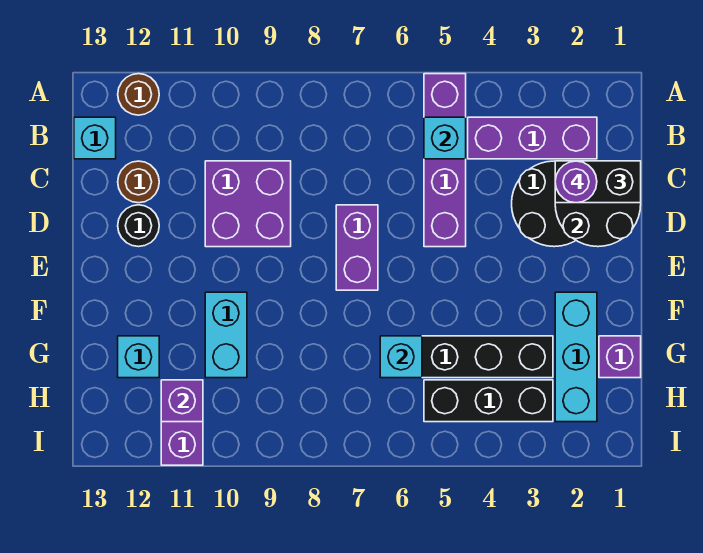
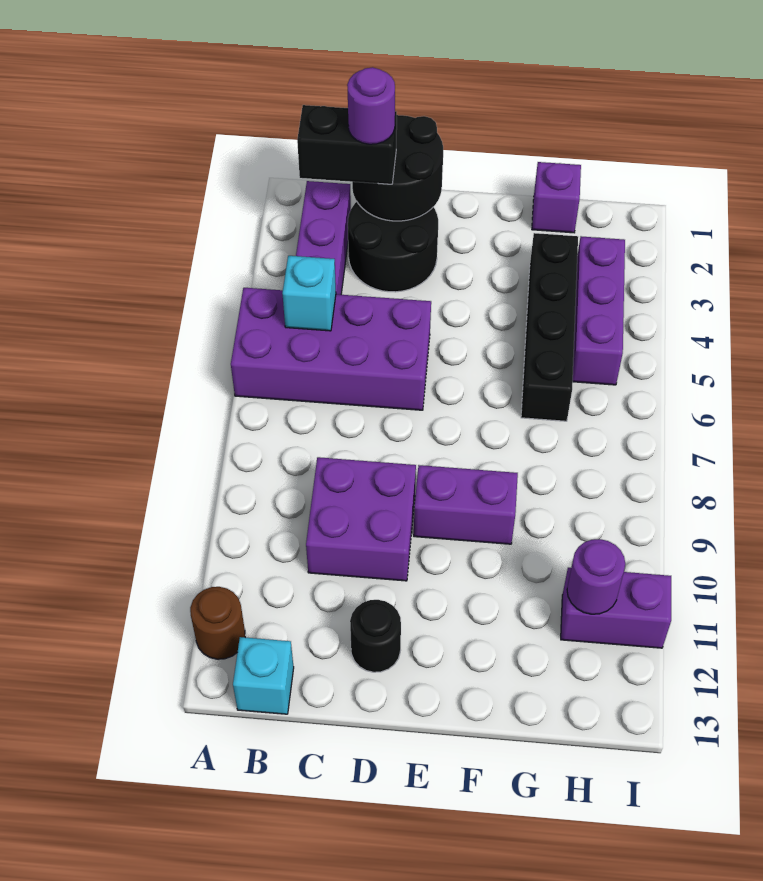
purple 1x4 brick [424,74,466,247] -> purple 2x4 brick [231,288,431,410]
black 1x2 brick [555,161,641,203] -> black 1x2 brick turned to [297,105,397,184]
brown 1x1 round brick [118,161,159,203] -> none
purple 1x2 brick [336,205,378,290] -> purple 1x2 brick moved to [414,465,518,544]
cyan 1x3 brick [555,292,597,422] -> none
cyan 1x2 brick [205,292,247,378] -> none
cyan 1x1 brick [380,336,422,378] -> none
cyan 1x1 brick [118,336,159,378] -> none
black 1x3 brick [424,380,553,422] -> purple 1x3 brick [573,236,625,385]
purple 1x1 brick [161,380,203,422] -> purple 1x1 round brick [567,539,625,614]

